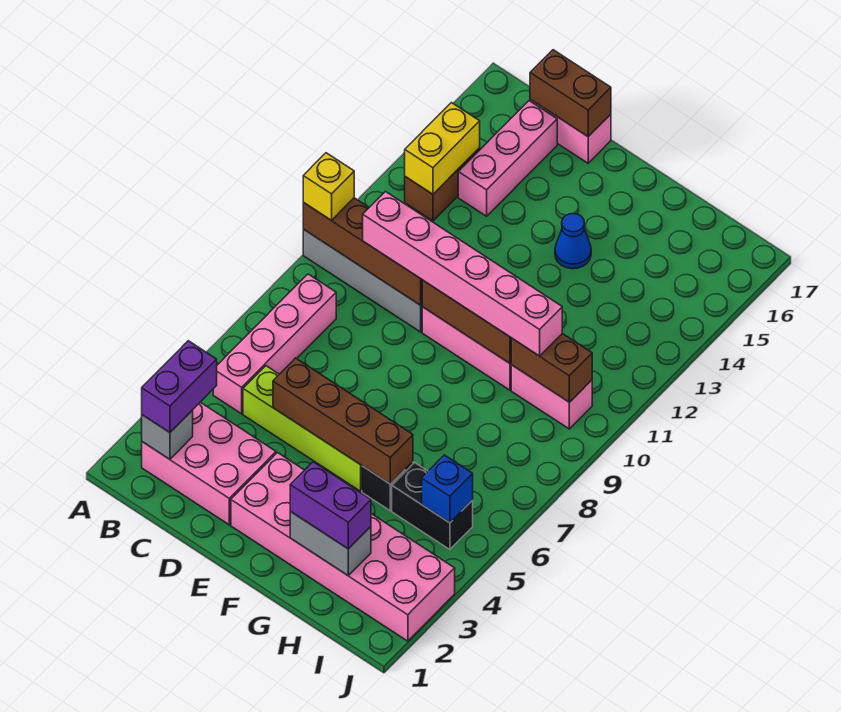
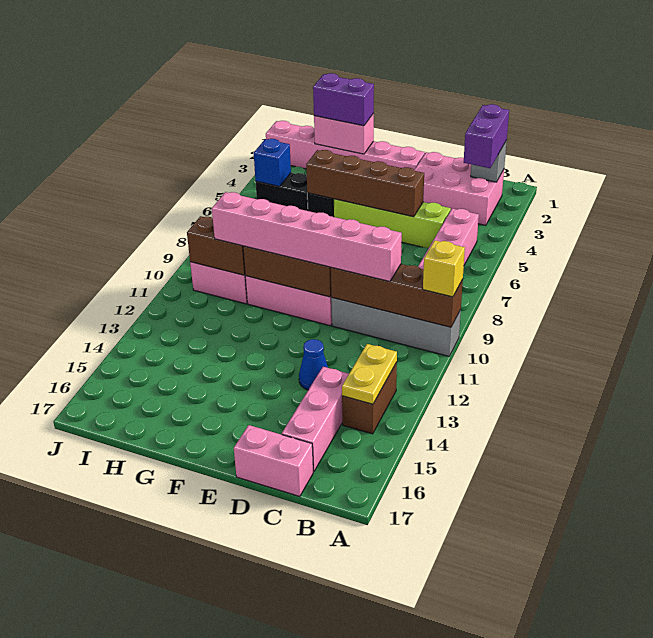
yellow 1x2 brick [405,103,480,194] -> yellow 1x2 plate [342,344,397,404]
brown 1x2 brick [530,50,611,136] -> none
pink 2x6 brick [231,453,455,641] -> pink 1x6 brick [266,121,425,170]
blue 1x1 cone [555,214,591,269] -> blue 1x1 cone moved to [299,339,328,390]
grey 1x2 brick [290,512,371,575] -> pink 1x2 brick [314,113,374,154]

